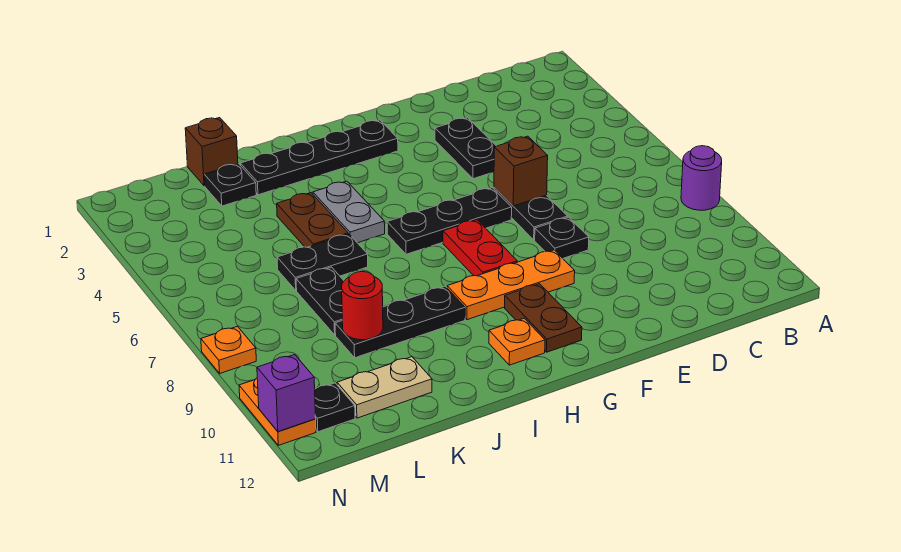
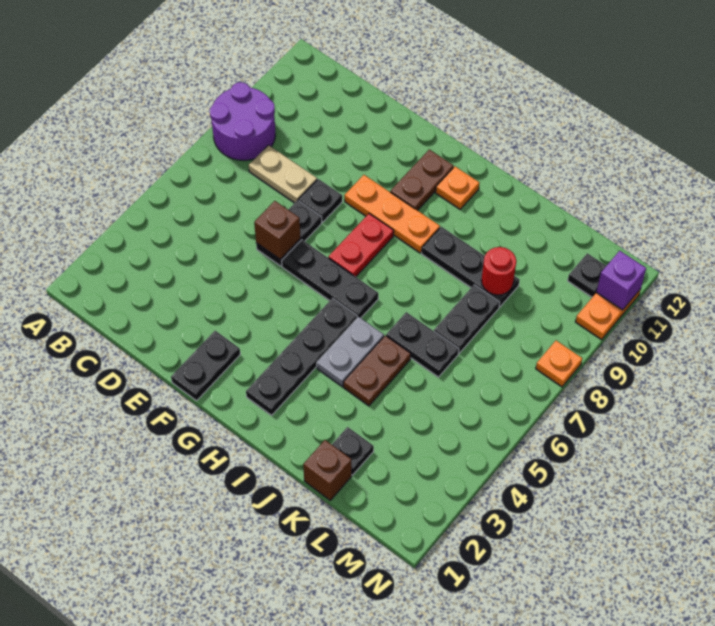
purple 1x1 round brick [681,146,722,210] -> purple 2x2 round brick [210,82,275,160]
black 1x2 plate [435,118,496,179] -> black 1x2 plate moved to [171,331,240,401]
black 1x4 plate [240,120,398,195] -> black 1x4 plate turned to [246,298,357,415]
tan 1x2 plate [337,357,432,418] -> tan 1x2 plate moved to [249,145,317,203]

